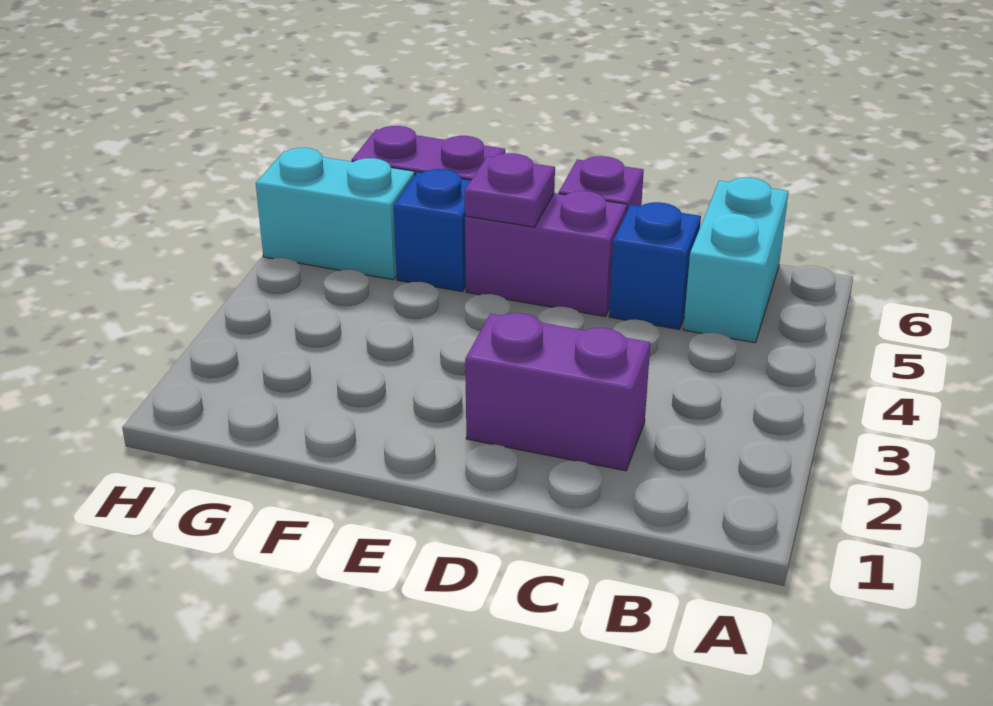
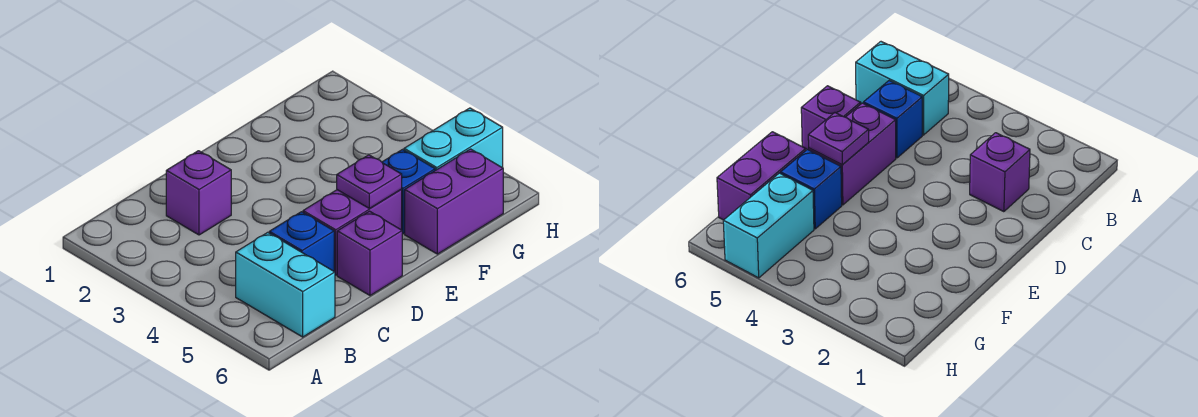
purple 1x2 brick [465,313,650,471] -> purple 1x1 brick [166,151,231,235]

